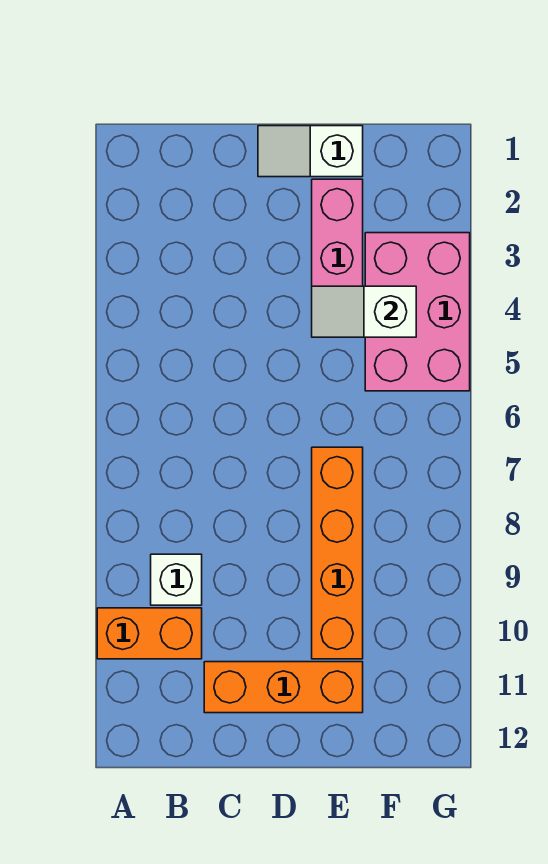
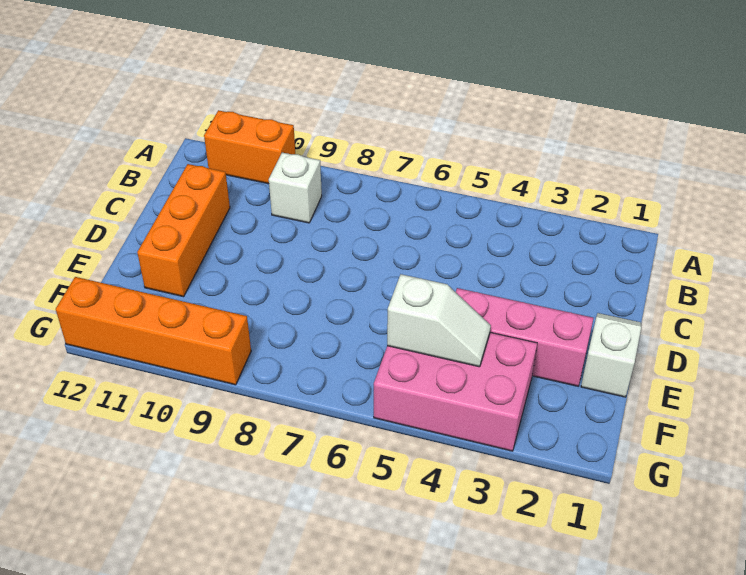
orange 1x2 brick [97,608,202,659] -> orange 1x2 brick turned to [204,110,295,184]
white 1x2 slope [312,286,416,337] -> white 1x2 slope turned to [387,274,491,367]
orange 1x4 brick [312,447,363,659] -> orange 1x4 brick moved to [56,277,251,385]

